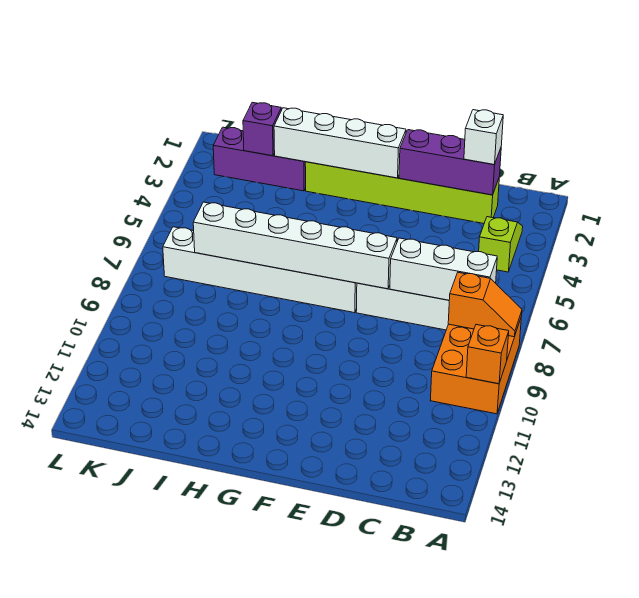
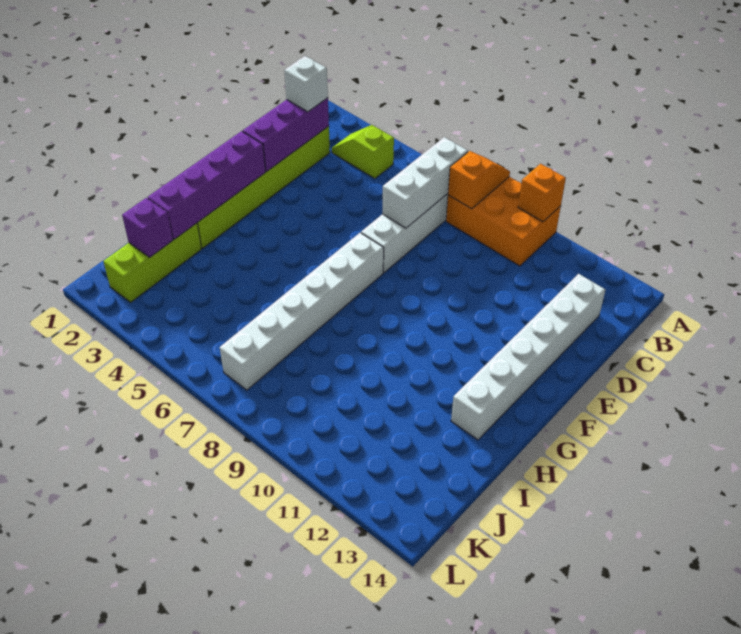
white 1x6 brick [193,202,397,289] -> white 1x6 brick moved to [451,274,605,440]
white 1x4 brick [274,108,406,178] -> purple 1x4 brick [148,131,266,239]
purple 1x3 brick [213,127,306,191] -> lime 1x3 brick [103,223,202,302]

